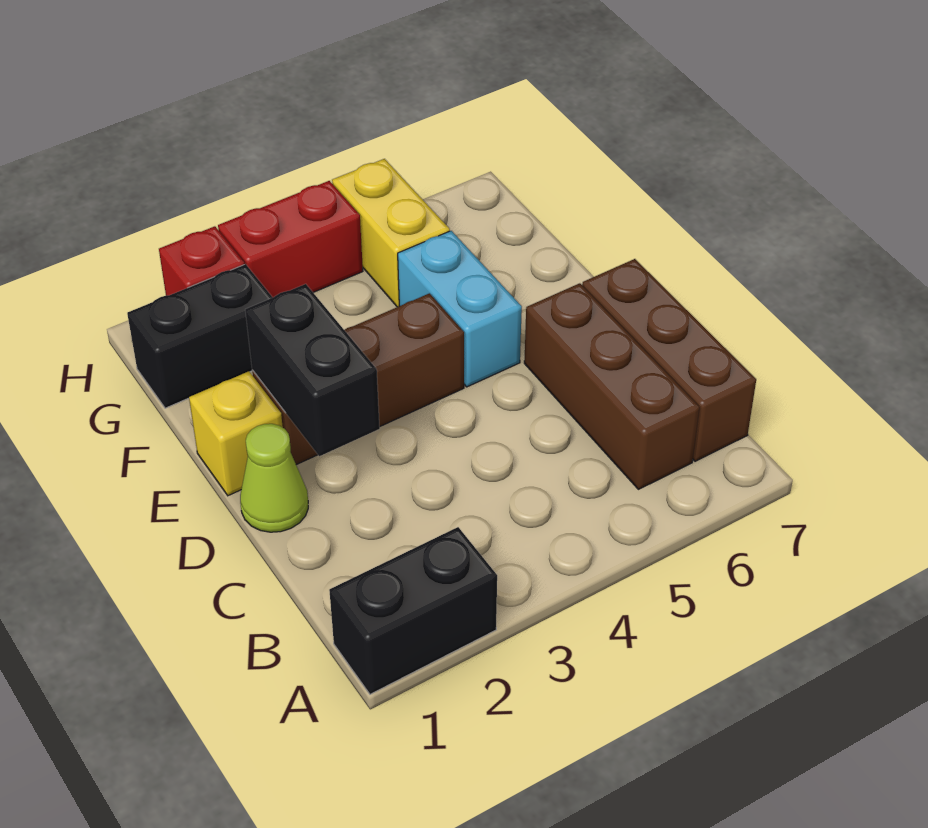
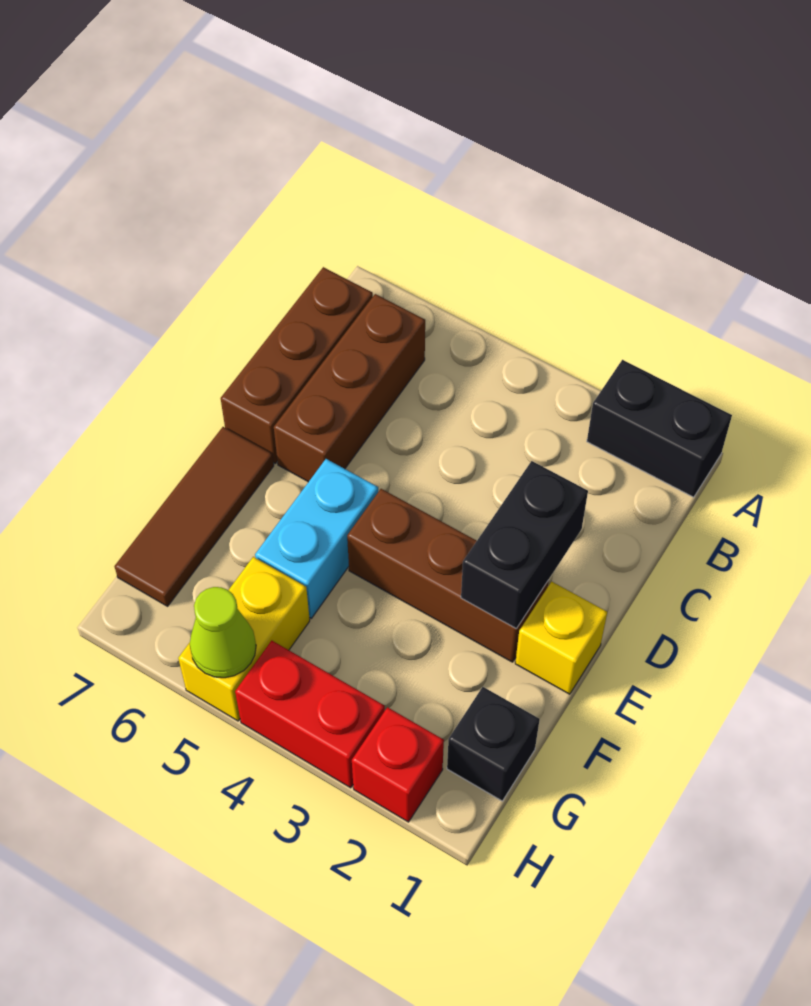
lime 1x1 cone [240,424,308,532] -> lime 1x1 cone moved to [190,587,256,678]
none -> brown 1x3 tile [115,427,274,606]
black 1x2 brick [127,264,273,408] -> black 1x1 brick [447,687,540,801]

